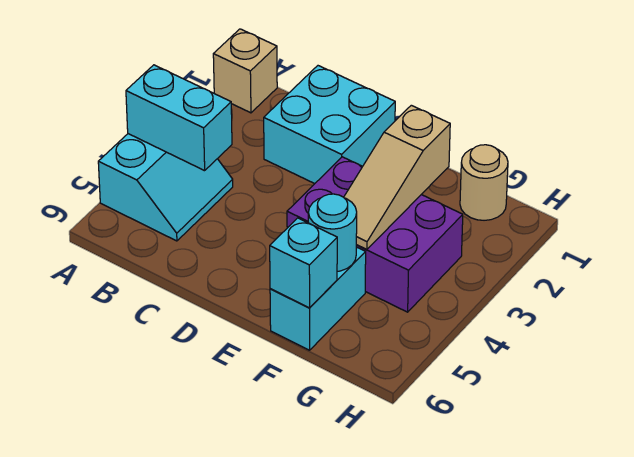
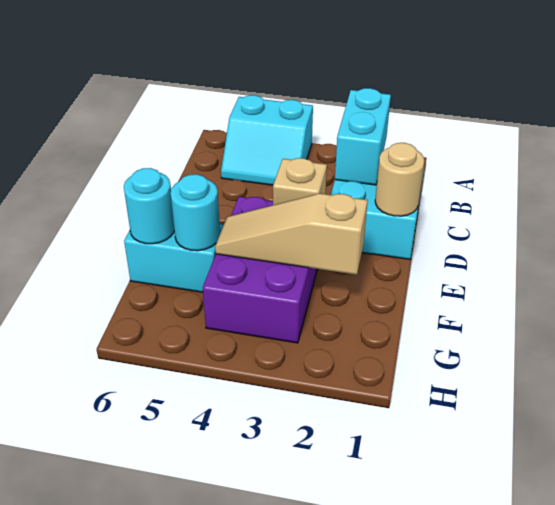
tan 1x1 brick [213,29,277,113] -> tan 1x1 brick moved to [273,158,327,205]
cyan 1x2 brick [126,65,232,171] -> cyan 1x2 brick moved to [335,88,391,185]
cyan 1x1 brick [270,218,337,308] -> cyan 1x1 round brick [124,168,174,244]
tan 1x1 round brick [460,145,508,220] -> tan 1x1 round brick moved to [375,143,424,216]

